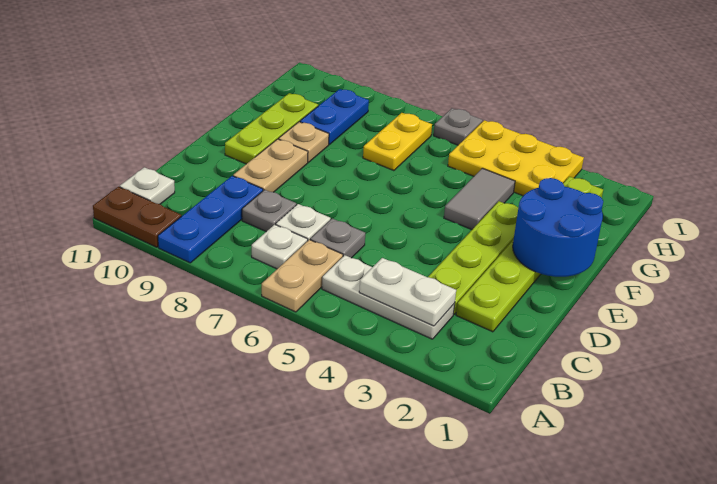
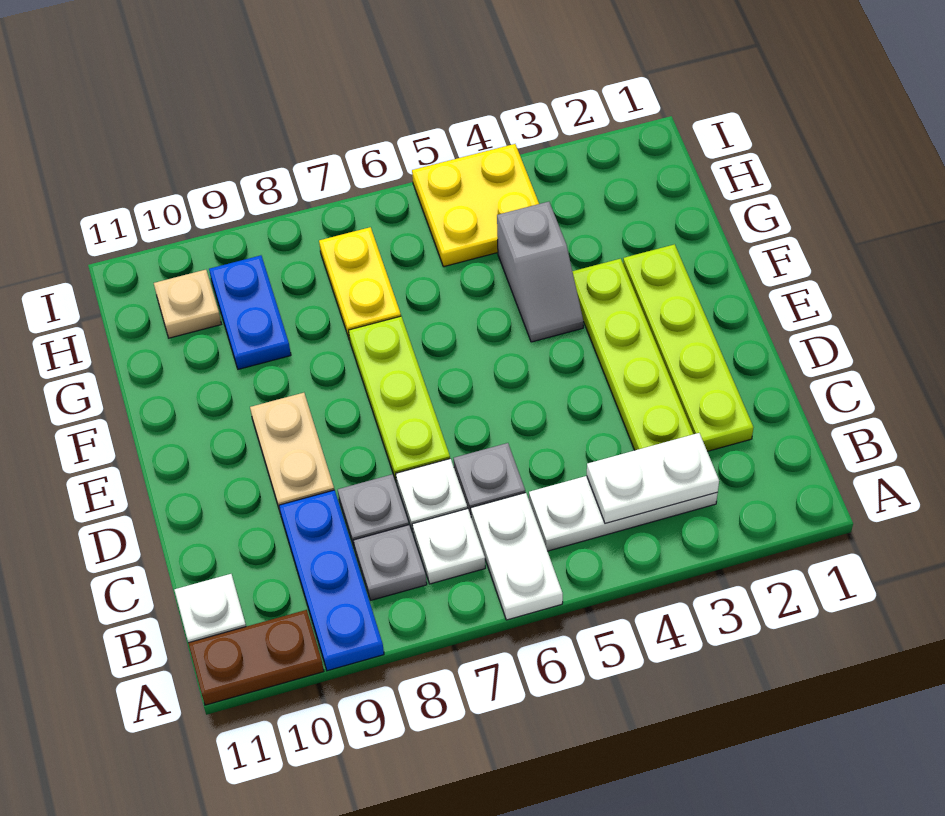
tan 1x2 plate [262,240,343,312] -> white 1x2 plate [471,493,563,620]
lime 1x6 plate [456,177,603,332] -> lime 1x4 plate [623,244,753,451]
blue 2x2 round brick [513,178,603,277] -> none
lime 1x3 plate [225,93,318,164] -> lime 1x3 plate moved to [349,316,450,483]
grey 1x2 tile [444,168,515,230] -> grey 1x2 slope [497,202,583,342]
tan 1x1 plate [279,122,329,162] -> tan 1x1 plate moved to [154,270,221,338]
yellow 2x3 plate [448,120,584,196] -> yellow 2x2 plate [412,144,539,267]
grey 1x1 plate [434,108,483,145] -> grey 1x1 plate moved to [353,525,427,600]

